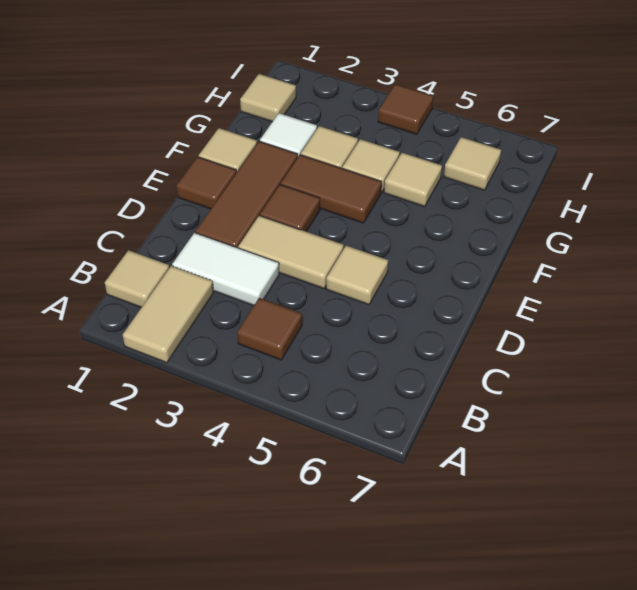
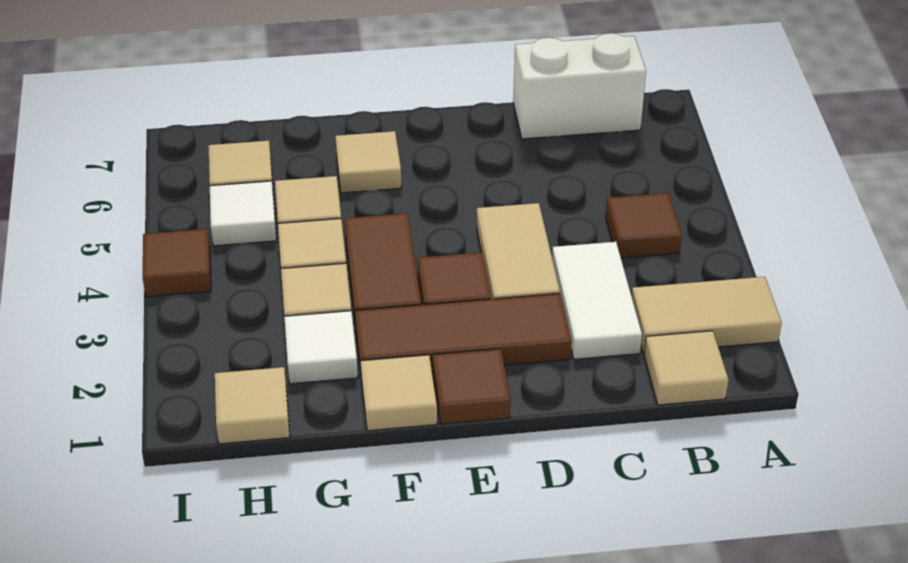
none -> white 1x2 brick [513,33,646,139]
tan 1x1 tile [326,246,388,305] -> tan 1x1 tile moved to [335,131,402,193]
none -> white 1x1 tile [210,181,276,246]

